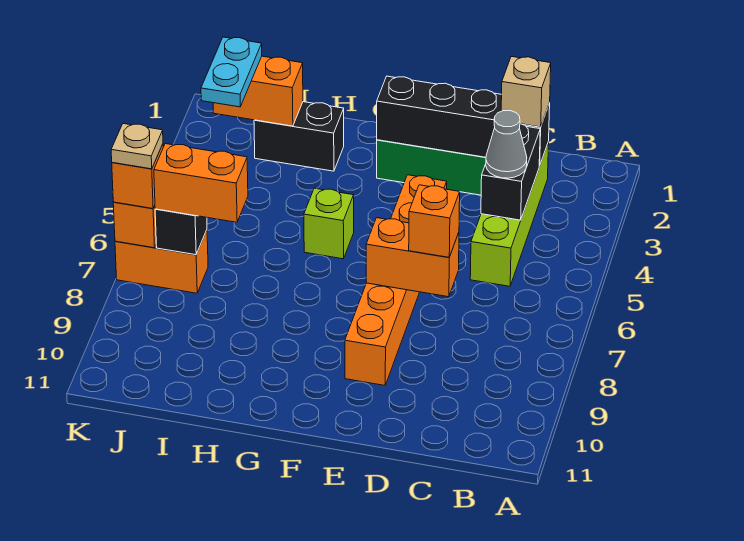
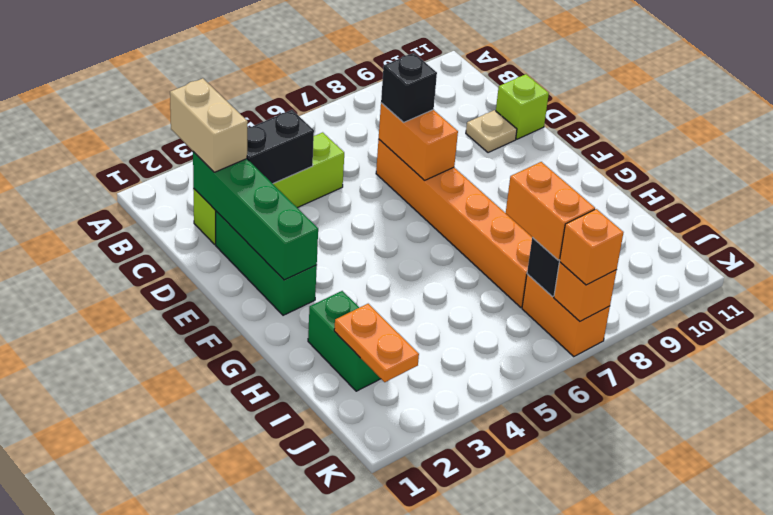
black 1x4 brick [377,76,550,166] -> green 1x4 brick [193,152,318,280]
tan 1x1 brick [501,56,551,127] -> tan 1x2 brick [170,78,248,172]
grey 1x1 cone [486,111,527,178] -> none
orange 1x1 brick [409,185,460,257] -> black 1x1 brick [381,53,437,122]
orange 1x6 brick [345,175,447,385] -> orange 1x6 brick turned to [376,139,532,307]
lime 1x1 brick [304,188,354,259] -> lime 1x1 brick moved to [496,74,549,139]
black 1x2 brick [254,102,344,171] -> green 1x2 brick [308,291,381,391]
orange 1x2 brick [213,56,303,126] -> orange 1x2 plate [334,304,419,382]
cyan 1x2 plate [201,37,262,107] -> none
tan 1x1 plate [111,124,163,169] -> tan 1x1 plate moved to [466,110,517,153]

